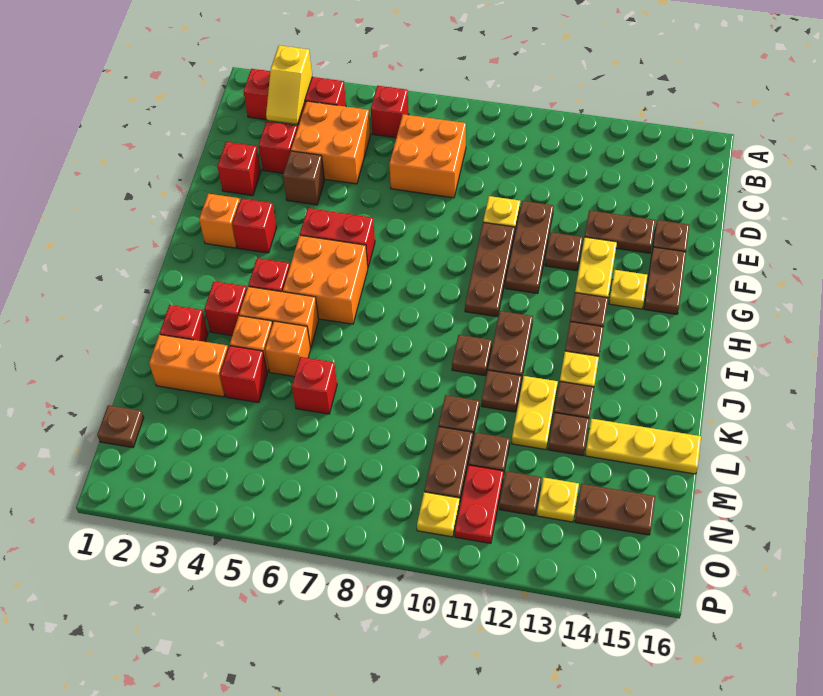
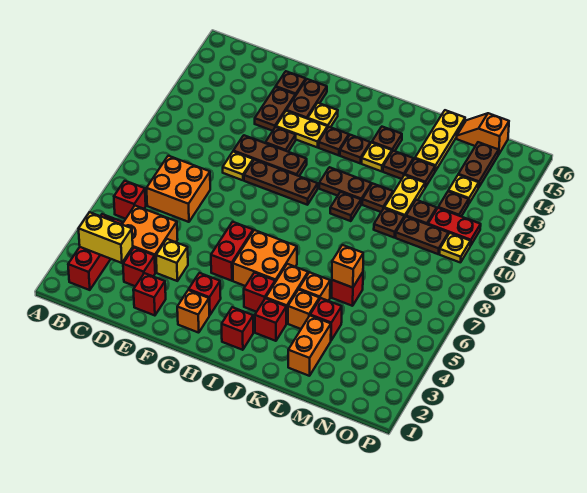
yellow 1x2 slope [266,45,312,124] -> yellow 1x2 brick [79,212,133,263]
brown 1x1 brick [283,151,325,205] -> yellow 1x1 brick [156,239,188,281]
brown 1x2 plate [644,247,686,314] -> brown 1x2 plate turned to [286,79,327,119]
red 1x1 brick [160,305,208,342] -> red 1x1 brick moved to [222,307,253,350]
yellow 1x2 plate [512,376,558,450] -> yellow 1x2 plate turned to [384,175,425,217]
none -> orange 1x1 brick [332,245,363,288]
none -> orange 1x2 slope [457,113,509,154]
brown 1x1 plate [97,405,144,448] -> brown 1x1 plate moved to [372,127,402,151]

